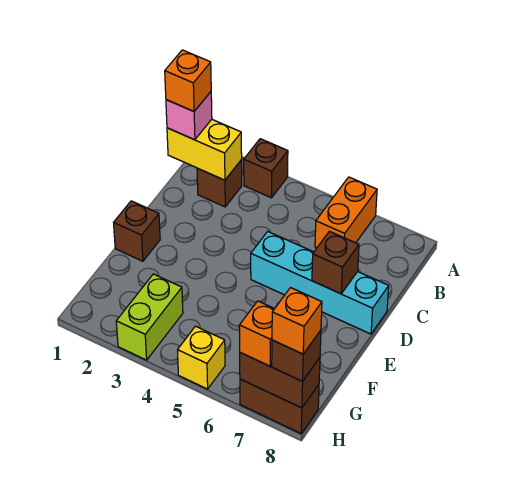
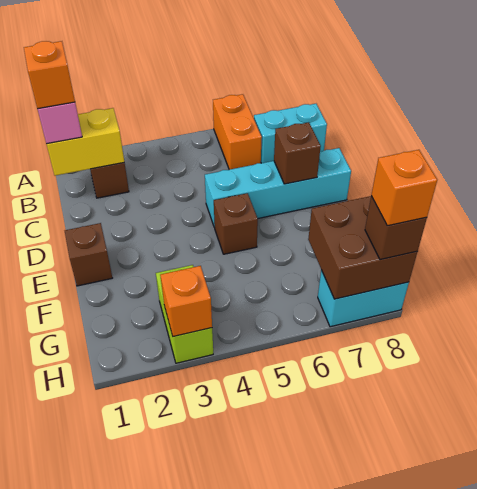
brown 1x1 brick [244,139,288,198] -> brown 1x1 brick moved to [214,193,258,254]
none -> cyan 1x2 brick [254,104,327,163]
yellow 1x1 brick [178,326,225,389] -> none
brown 1x2 brick [240,379,319,433] -> cyan 1x2 brick [318,270,409,327]
brown 1x2 brick [240,353,320,408] -> brown 2x2 brick [308,196,417,299]
orange 1x1 brick [239,301,274,366] -> orange 1x1 brick moved to [160,266,212,337]

